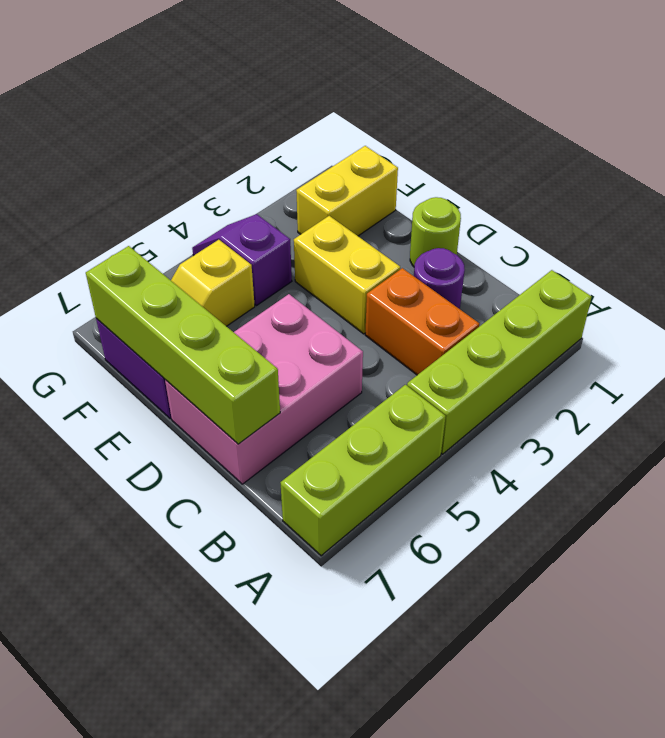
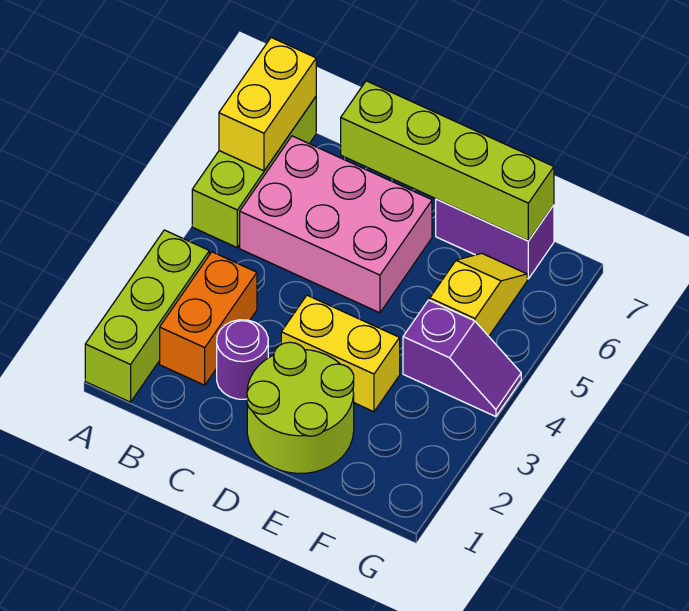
lime 1x4 brick [407,270,592,454] -> lime 1x3 brick [85,230,209,402]
orange 1x2 brick [365,268,479,375] -> orange 1x2 brick turned to [160,252,257,385]
pink 2x3 brick [165,294,363,484] -> pink 2x3 brick turned to [240,136,432,313]
lime 1x1 round brick [410,197,461,267] -> lime 2x2 round brick [247,342,354,474]
yellow 1x2 brick [296,146,398,236] -> yellow 1x2 brick moved to [219,38,316,171]

